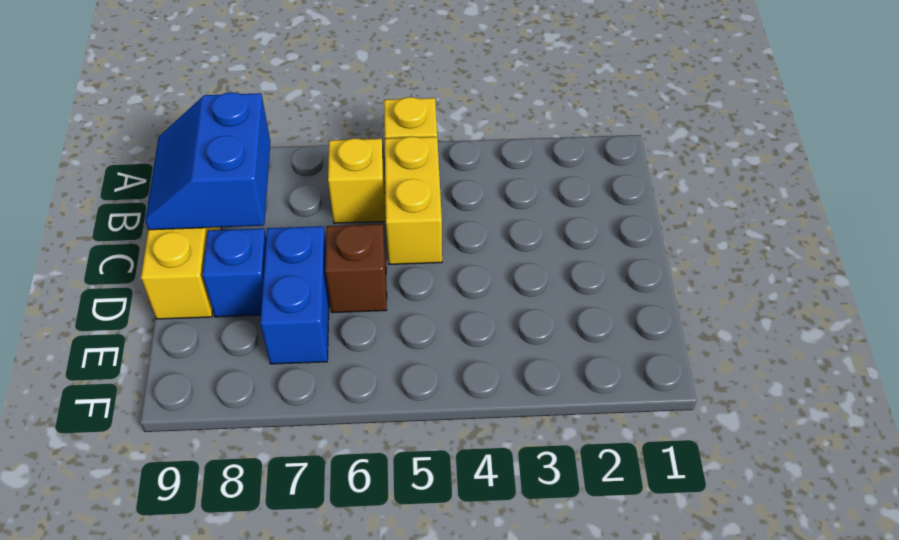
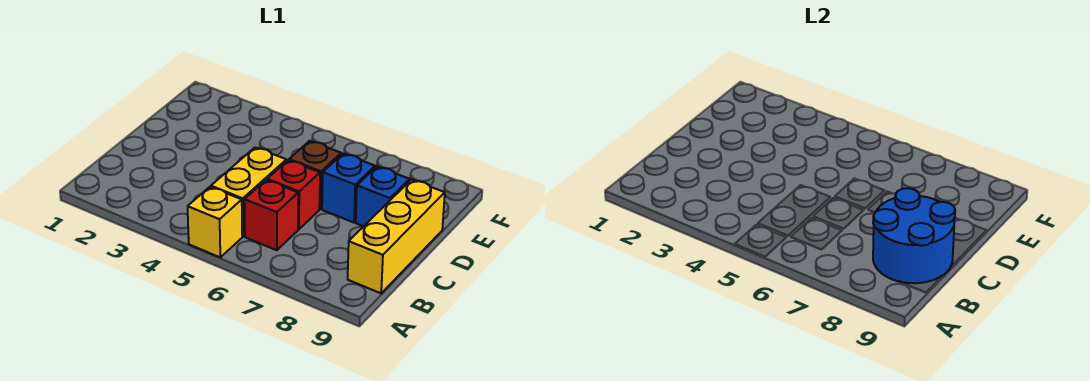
yellow 1x1 brick [328,138,386,223] -> red 1x1 brick [244,180,298,250]
blue 2x2 slope [145,92,270,230] -> blue 2x2 round brick [873,188,955,283]
none -> red 1x1 brick [267,160,320,229]
blue 1x2 brick [260,226,329,364] -> blue 1x1 brick [322,154,375,222]

